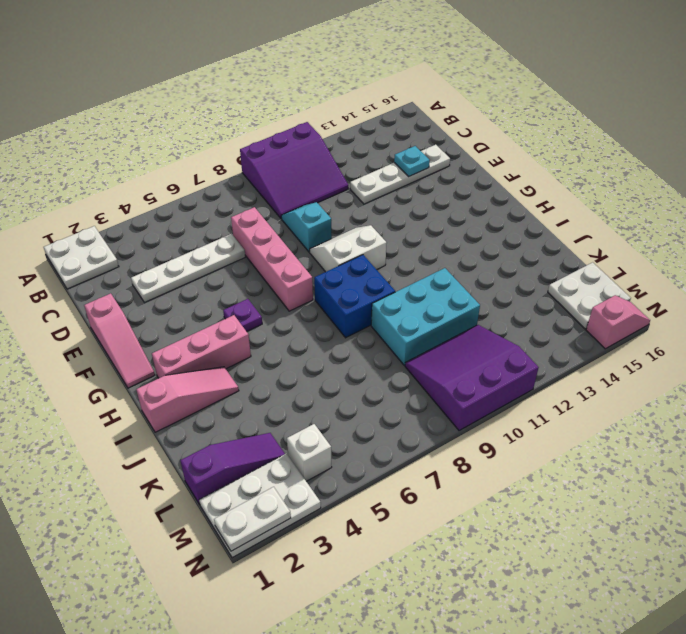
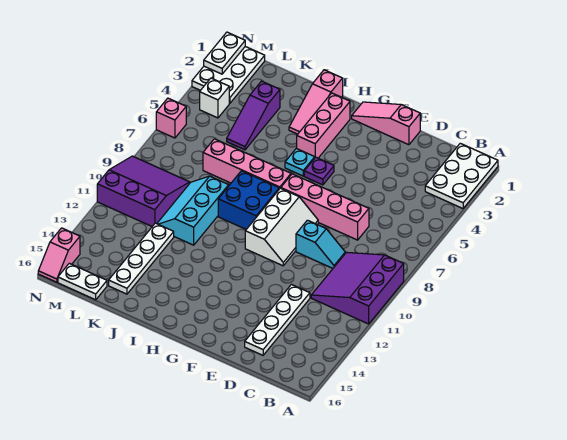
white 2x2 plate [44,226,119,289] -> white 2x3 plate [425,143,498,208]
white 1x4 plate [131,234,245,303] -> white 1x4 plate moved to [109,223,174,294]
cyan 1x1 plate [394,146,430,177] -> cyan 1x1 plate moved to [285,148,315,176]
white 2x2 slope [310,225,387,272] -> white 2x3 slope [245,188,318,266]
none -> pink 1x4 brick [203,139,291,189]
cyan 2x3 brick [371,268,480,365] -> cyan 2x3 slope [157,176,229,245]
purple 1x3 slope [180,433,285,504] -> purple 1x3 slope moved to [227,81,280,150]
purple 3x3 slope [405,325,539,431] -> purple 3x3 slope turned to [97,156,190,226]
white 2x2 plate [548,262,631,329] -> white 1x2 plate [58,263,107,300]
none -> pink 1x1 brick [156,98,186,138]

